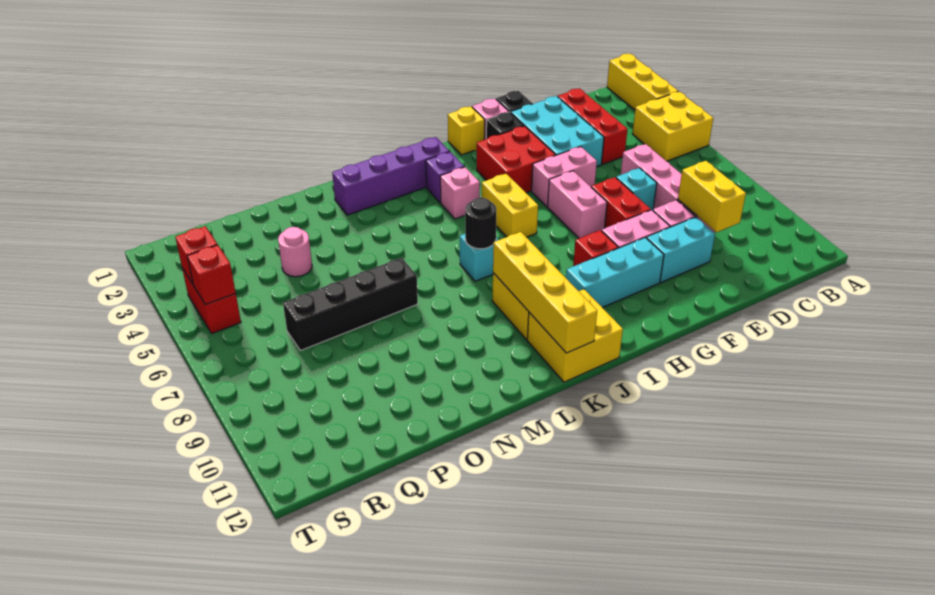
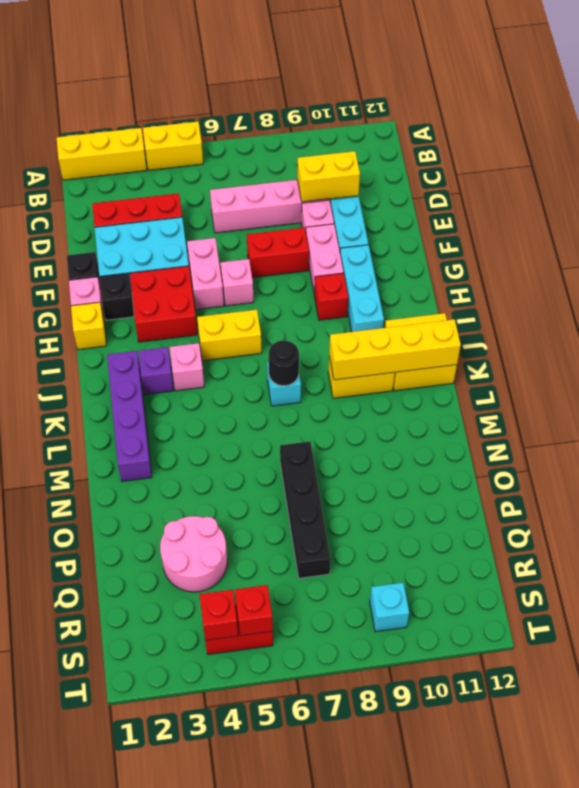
yellow 2x2 brick [633,91,713,161] -> yellow 1x2 brick [143,122,203,170]
cyan 1x1 brick [616,168,657,210] -> cyan 1x1 brick moved to [370,583,409,632]
pink 1x2 brick [548,171,607,238] -> pink 1x1 brick [221,259,254,306]
pink 1x1 round brick [278,227,312,277] -> pink 2x2 round brick [160,516,227,592]

